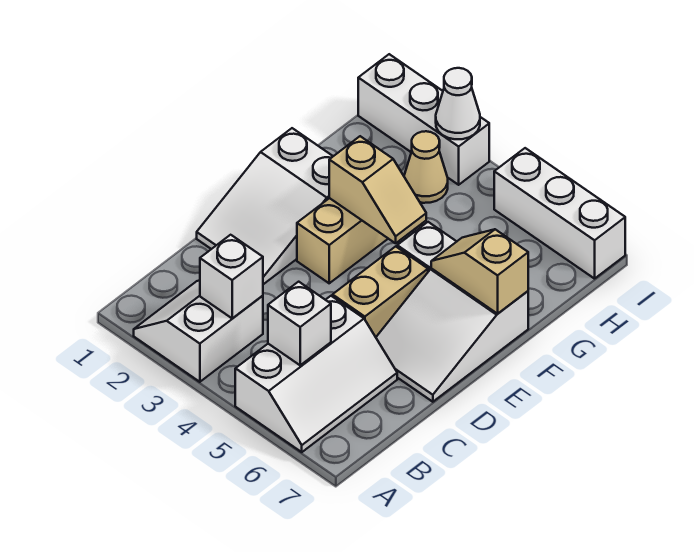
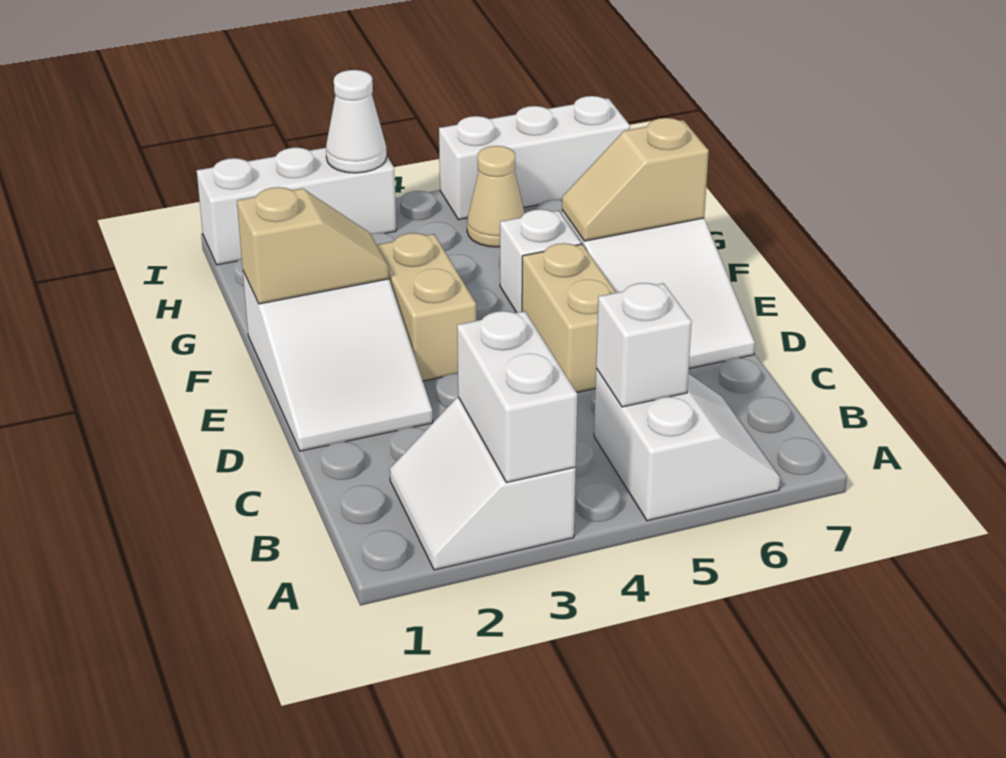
white 2x3 slope [235,296,397,452] -> white 2x2 slope [594,368,780,521]
white 1x1 brick [200,235,263,318] -> white 1x2 brick [457,311,577,482]
tan 1x2 slope [329,136,426,243] -> tan 1x2 slope moved to [237,187,389,304]
tan 1x1 cone [404,131,448,203] -> tan 1x1 cone moved to [467,146,525,247]

